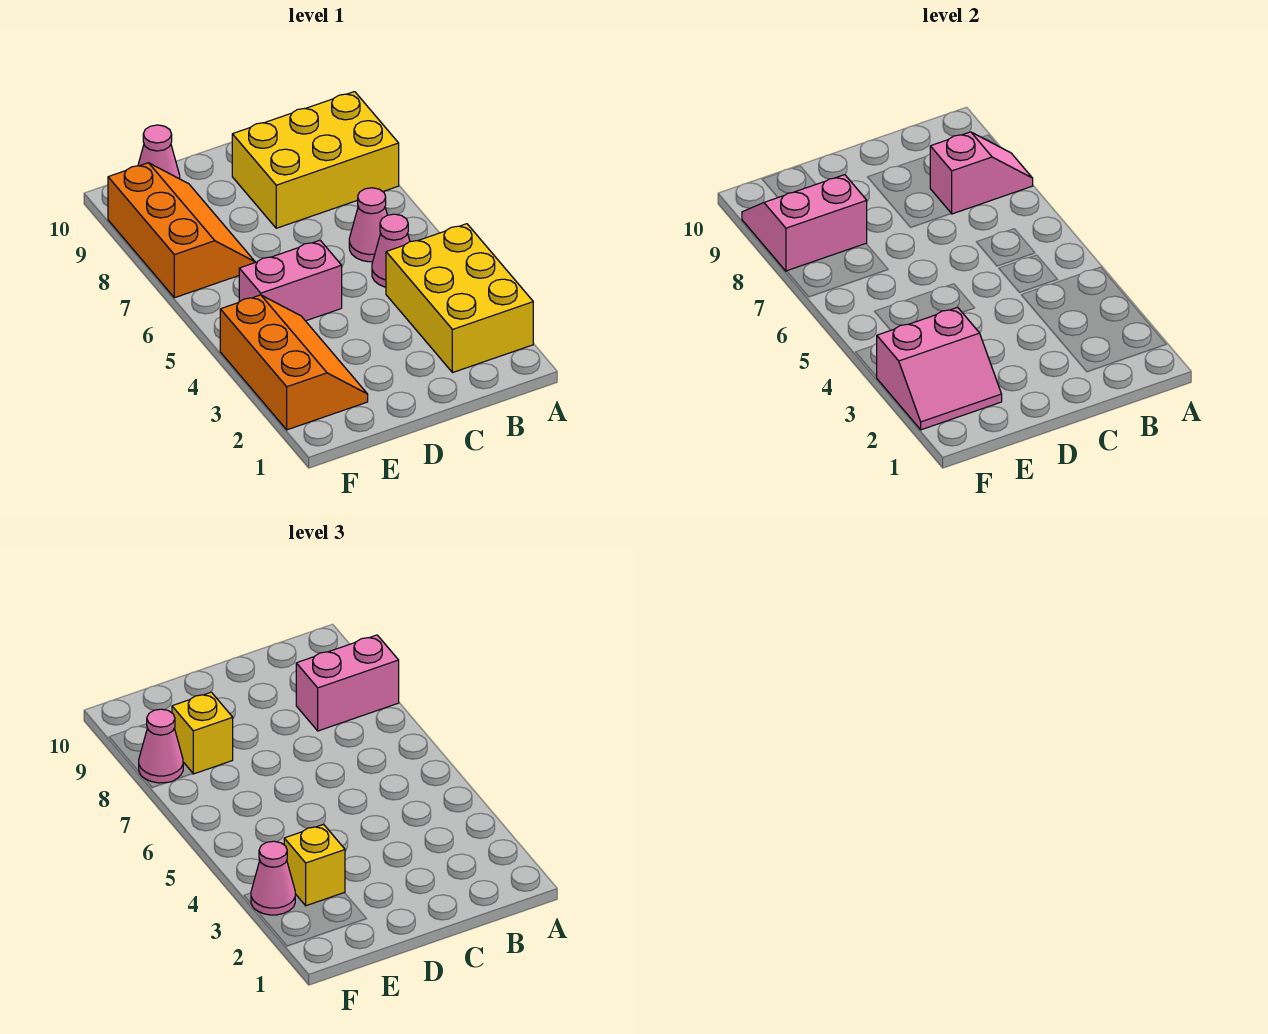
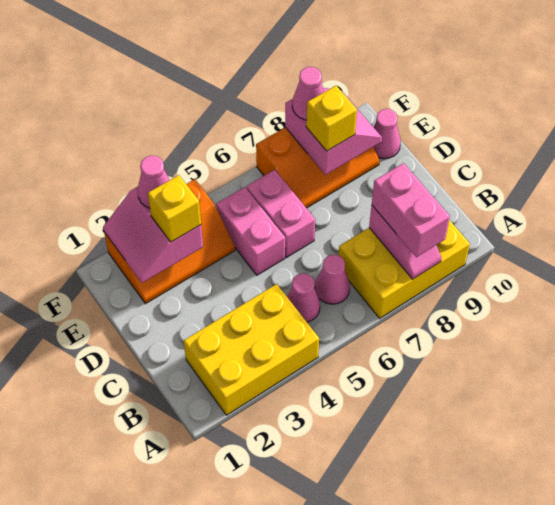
yellow 2x3 brick [232,92,399,228] -> yellow 2x3 brick turned to [339,220,470,318]
none -> pink 1x2 brick [246,170,315,257]

